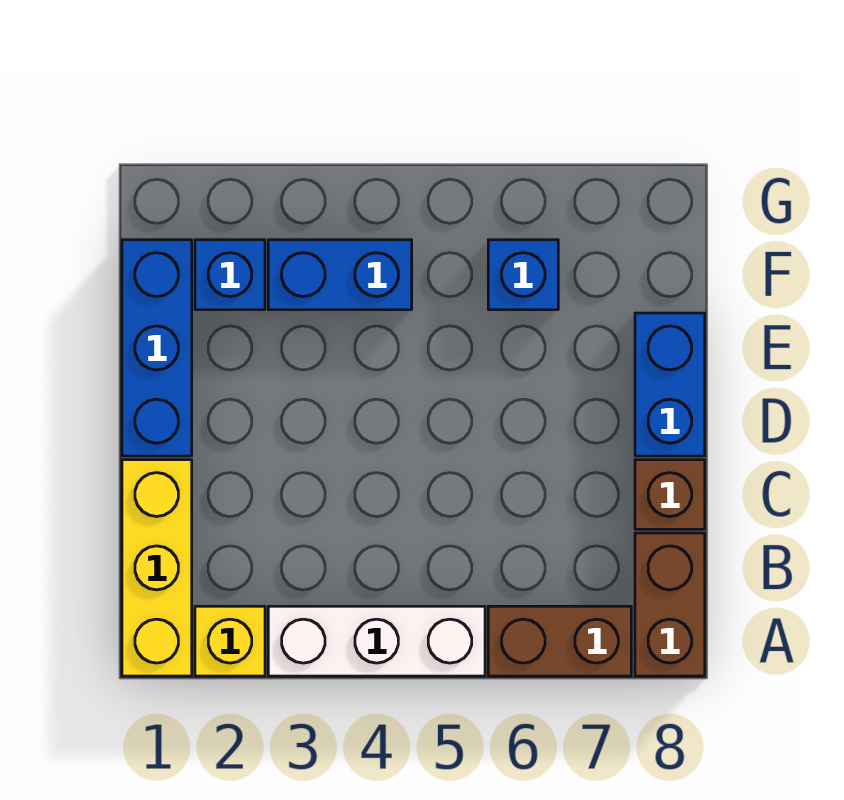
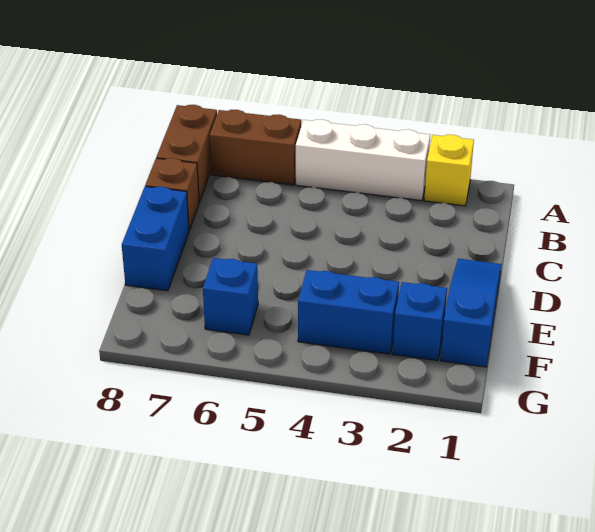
yellow 1x3 brick [122,460,192,676] -> none
blue 1x3 brick [122,240,192,456] -> blue 1x3 slope [441,259,501,367]

